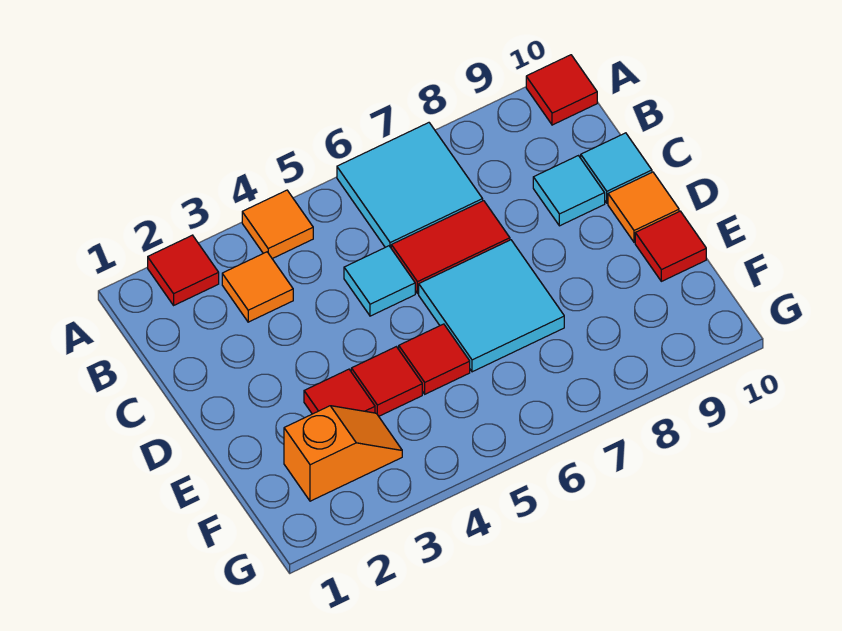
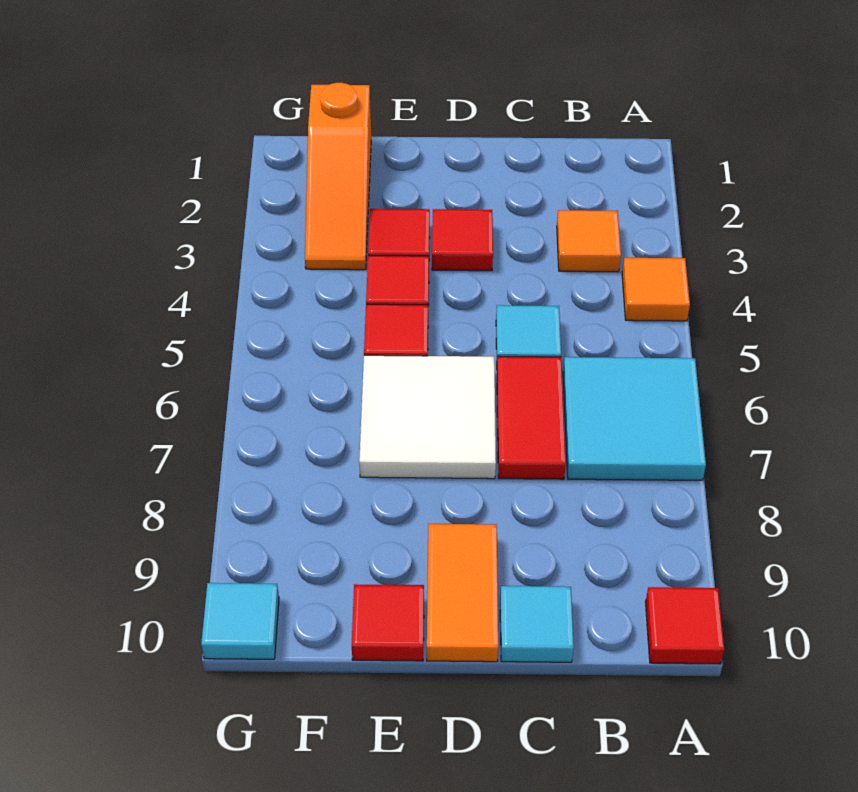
red 1x1 tile [148,235,219,305] -> red 1x1 tile moved to [432,209,493,271]
cyan 1x1 tile [533,156,605,226] -> cyan 1x1 tile moved to [201,583,279,659]
cyan 2x2 tile [419,240,564,372] -> white 2x2 tile [359,355,496,479]
orange 1x1 tile [608,172,679,242] -> orange 1x2 tile [427,524,498,662]
orange 1x2 slope [284,406,402,501] -> orange 1x3 slope [305,83,371,270]

